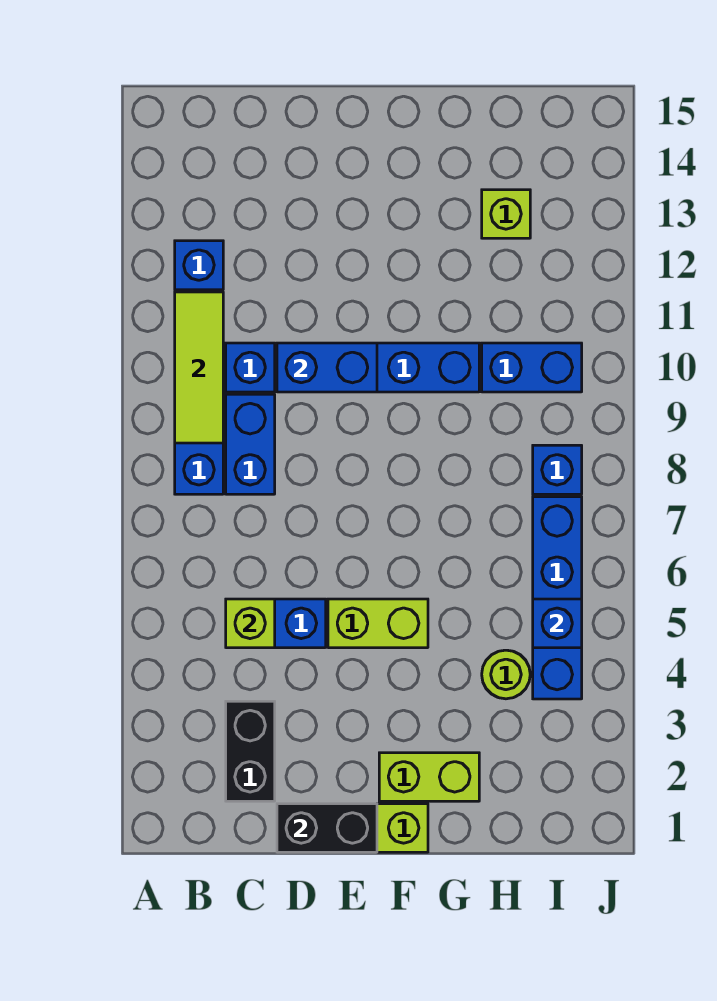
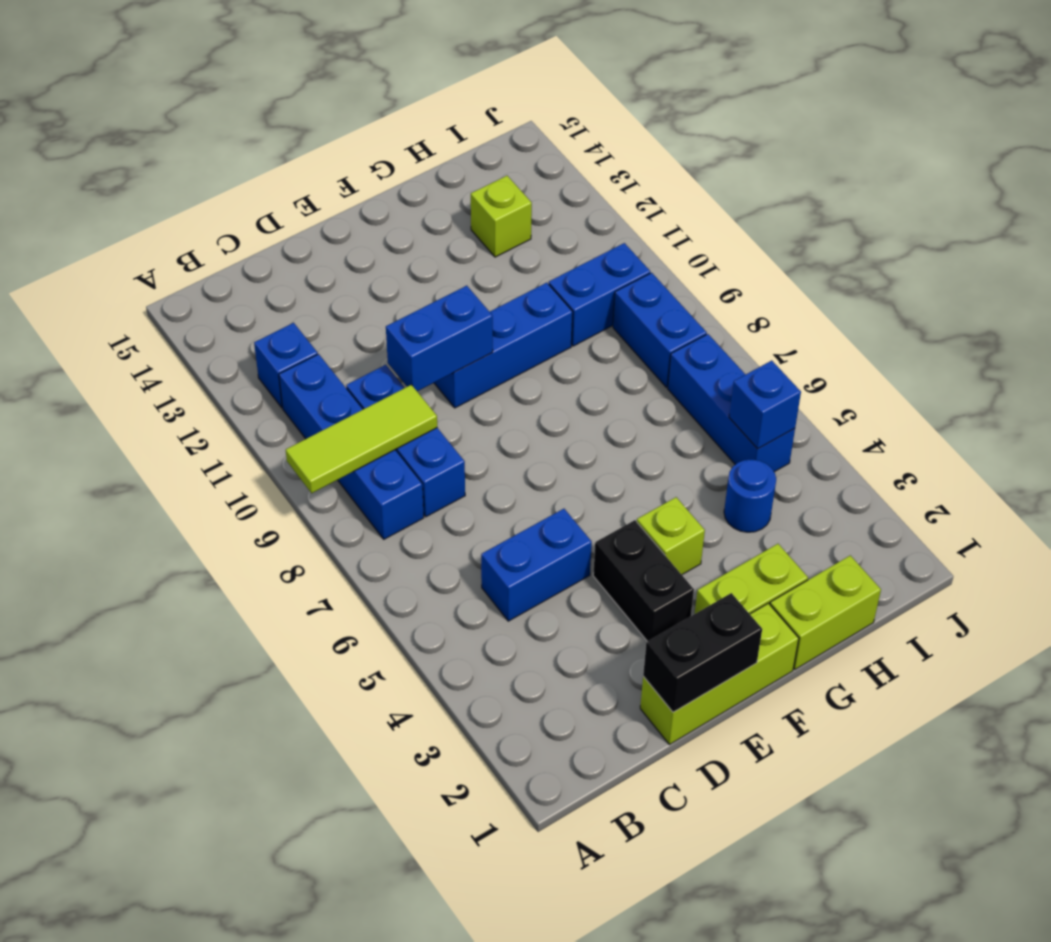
lime 1x3 tile [175,292,223,443] -> lime 1x3 tile turned to [286,385,437,493]
black 1x2 brick [226,701,275,801] -> black 1x2 brick moved to [593,520,694,641]
lime 1x1 brick [226,599,275,648] -> lime 1x1 brick moved to [637,497,705,575]
lime 1x2 brick [328,599,428,648] -> lime 1x2 brick moved to [770,555,881,669]
lime 1x1 round brick [482,650,530,699] -> blue 1x1 round brick [724,459,776,532]
blue 1x4 brick [533,497,582,699] -> blue 1x3 brick [668,334,795,472]
blue 1x1 brick [533,445,582,494] -> blue 1x2 brick [613,273,707,387]

